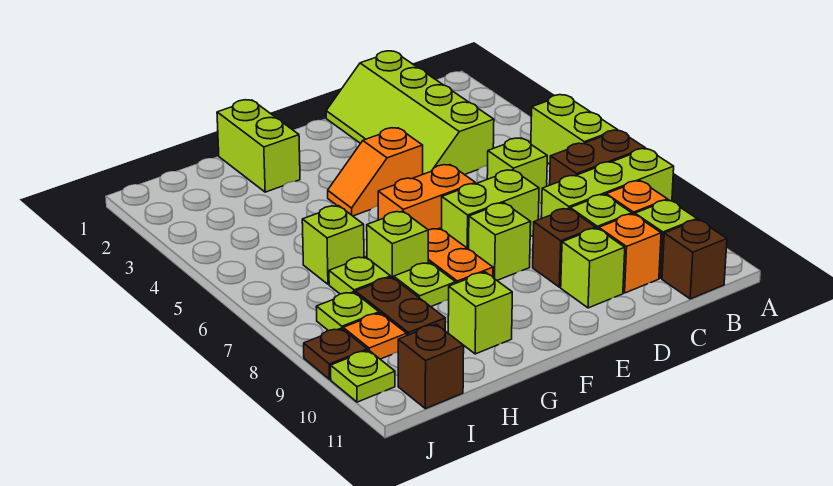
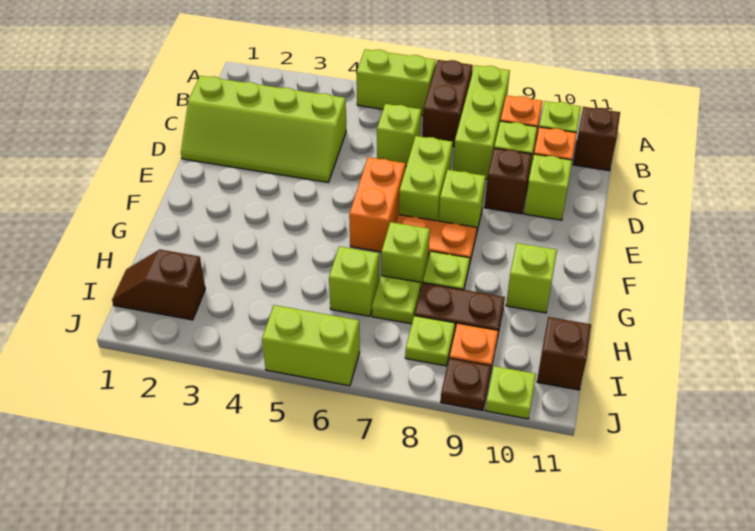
orange 1x2 slope [328,128,423,216] -> none
lime 1x2 brick [217,100,300,192] -> lime 1x2 brick moved to [262,305,360,386]
none -> brown 1x2 slope [112,250,205,320]

